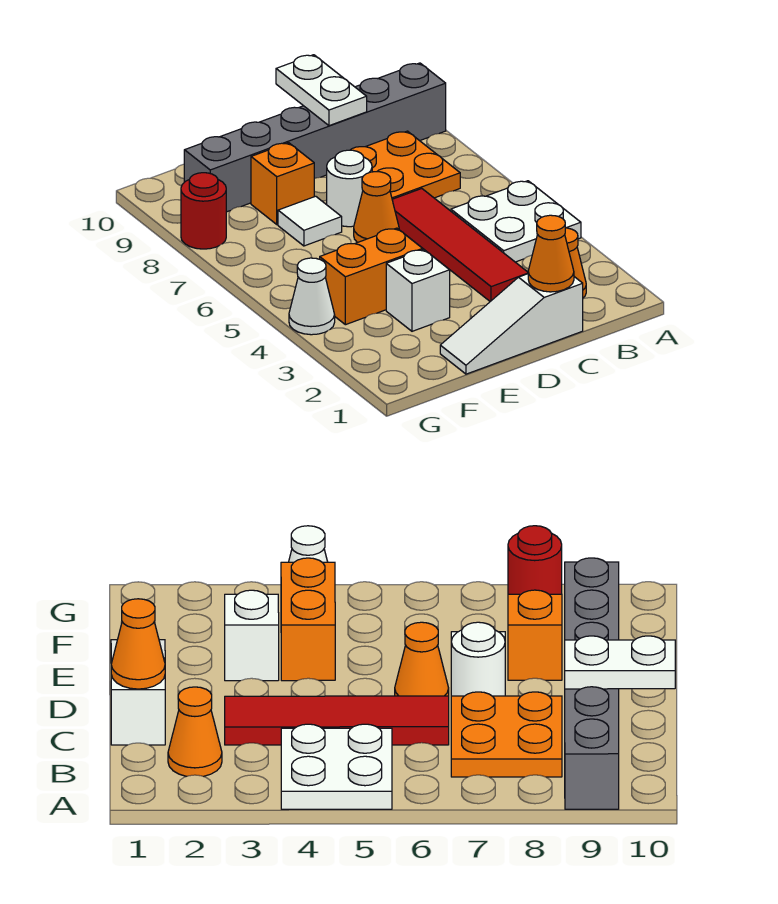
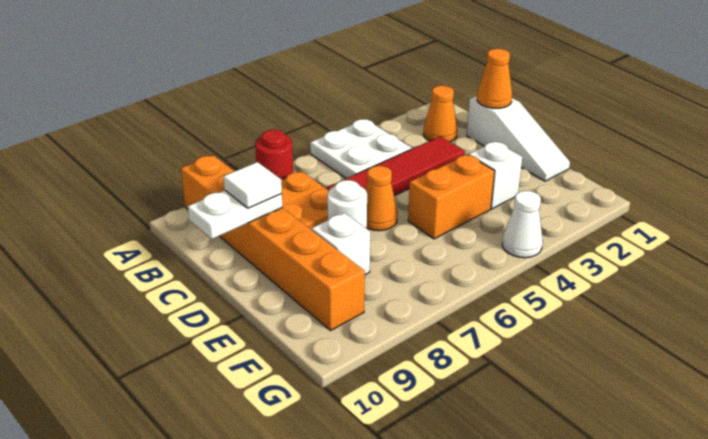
grey 1x6 brick [184,63,446,212] -> orange 1x6 brick [181,155,365,330]
orange 1x2 brick [320,228,423,325] -> orange 1x2 brick turned to [408,155,494,239]
white 1x1 tile [278,196,342,246] -> white 1x1 tile moved to [223,162,282,208]
orange 1x1 brick [251,143,314,225] -> white 1x1 brick [311,213,370,275]
red 1x1 round brick [181,173,226,249] -> red 1x1 round brick moved to [255,130,293,180]

